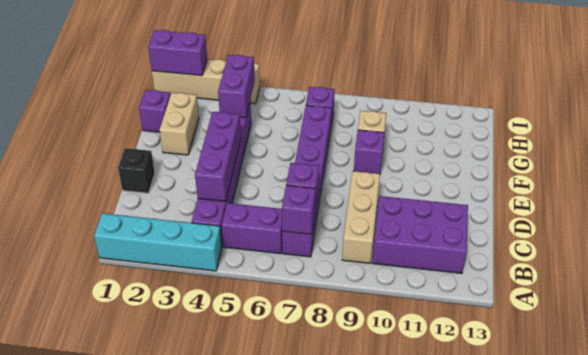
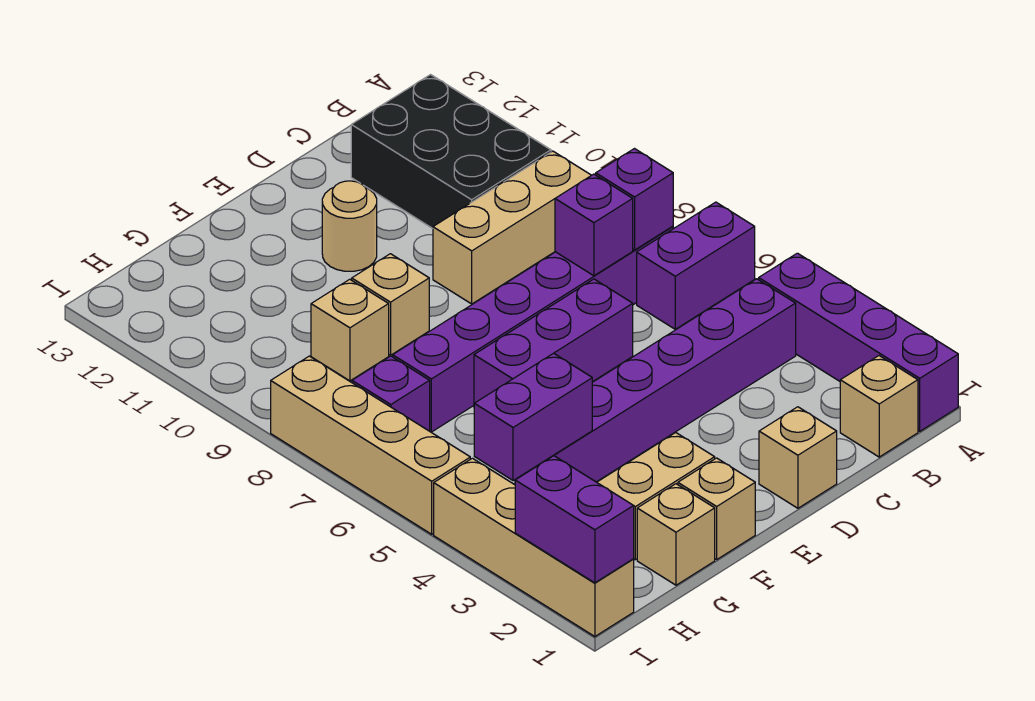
cyan 1x4 brick [94,213,222,271] -> purple 1x4 brick [759,253,958,431]
none -> tan 1x1 brick [840,356,918,457]
purple 1x2 brick [222,203,283,254] -> purple 1x2 brick turned to [637,202,755,329]
purple 2x3 brick [372,196,468,273] -> black 2x3 brick [351,75,551,228]
purple 1x3 brick [195,112,241,201] -> purple 1x3 brick moved to [474,279,633,404]
black 1x1 brick [118,148,155,193] -> tan 1x1 brick [759,407,837,508]
none -> tan 1x1 round brick [322,181,377,271]
none -> tan 1x1 brick [678,458,755,559]
purple 1x1 brick [354,130,384,174] -> tan 1x1 brick [352,254,429,355]
purple 1x1 brick [139,90,171,132] -> tan 1x1 brick [637,484,715,585]
none -> tan 1x4 brick [271,356,470,534]

